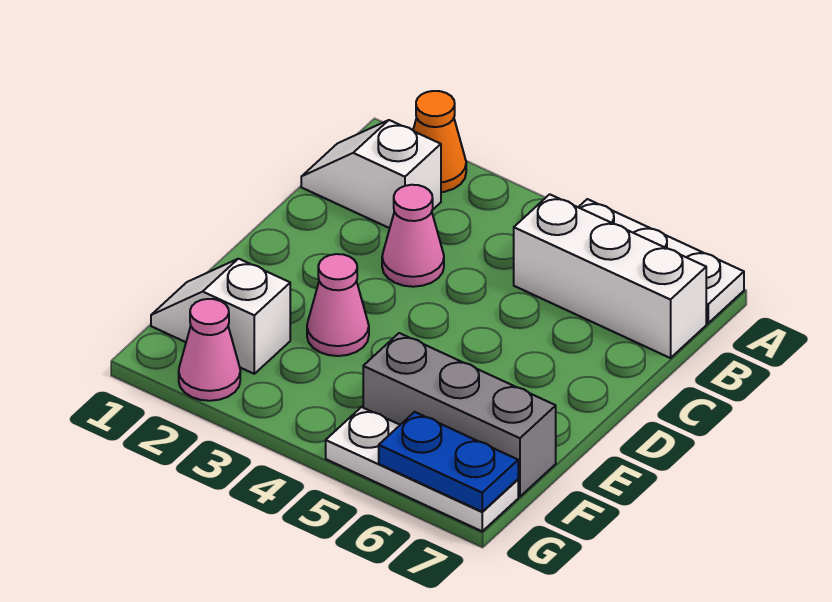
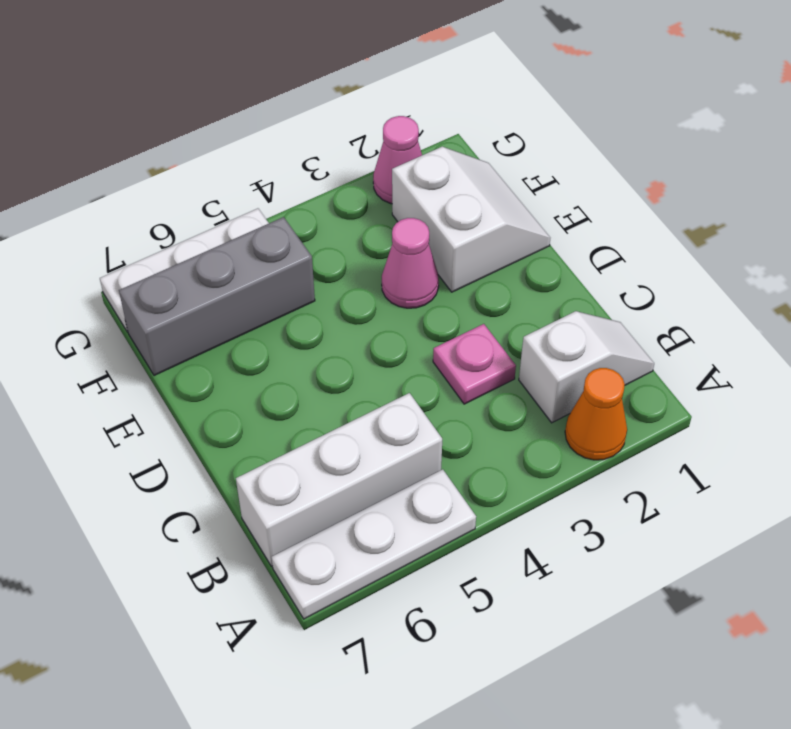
pink 1x1 cone [382,185,444,287] -> pink 1x1 plate [433,324,516,404]
white 1x2 slope [151,259,290,374] -> white 2x2 slope [392,147,550,292]
blue 1x2 plate [379,412,518,511] -> none

